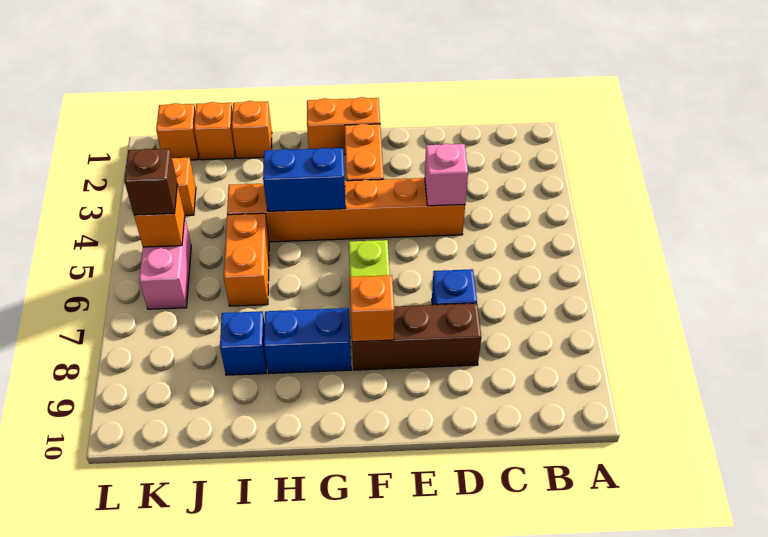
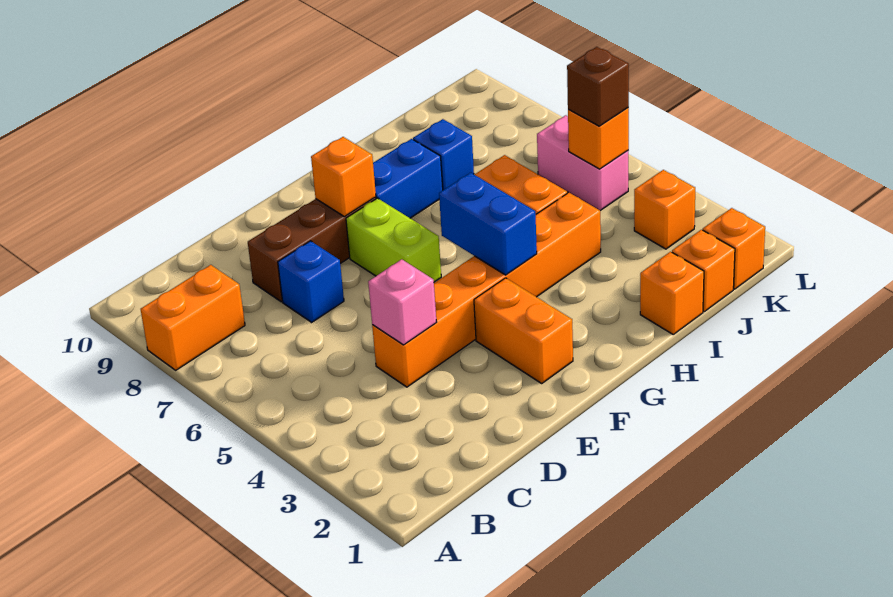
orange 1x2 brick [307,97,380,155] -> orange 1x2 brick moved to [141,265,245,370]
blue 1x2 brick [263,148,346,211] -> blue 1x2 brick turned to [439,173,537,275]

